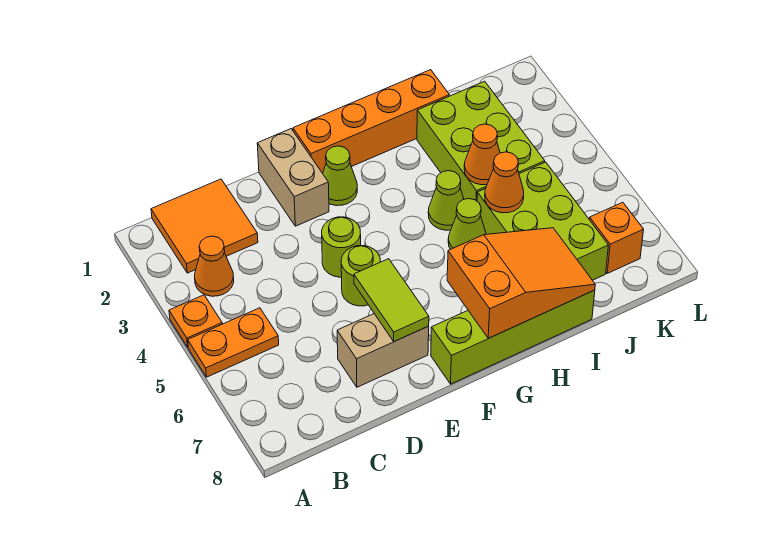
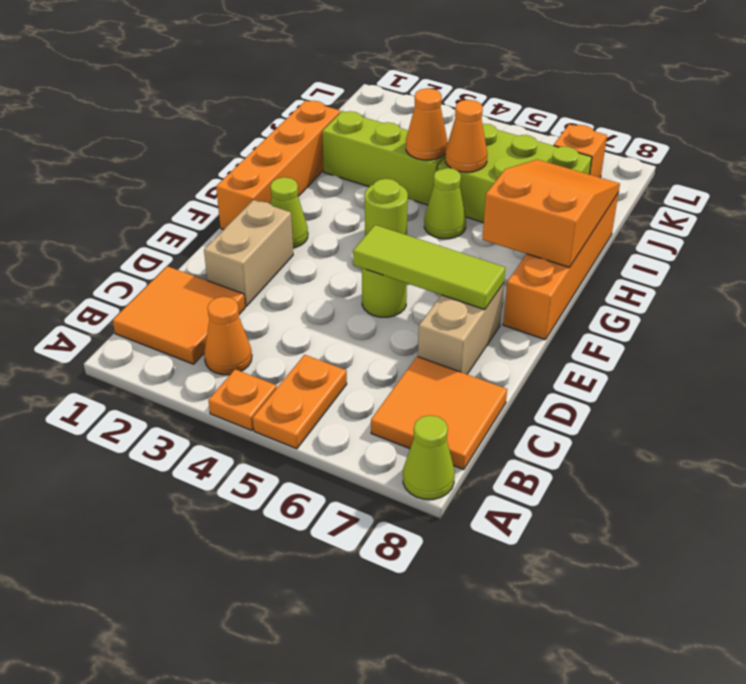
none -> orange 2x2 tile [371,357,507,470]
tan 1x2 brick [257,129,329,226] -> tan 1x2 brick turned to [204,200,293,306]
lime 1x1 round brick [322,217,361,277] -> lime 1x1 round brick moved to [365,179,408,236]
lime 1x2 tile [354,259,429,342] -> lime 1x3 tile [353,225,505,310]
lime 1x4 brick [431,290,595,384] -> orange 1x4 brick [503,194,618,340]
lime 1x1 cone [428,171,464,230] -> lime 1x1 cone moved to [403,415,455,499]
lime 2x3 brick [417,81,545,201] -> lime 1x3 brick [322,111,448,205]

